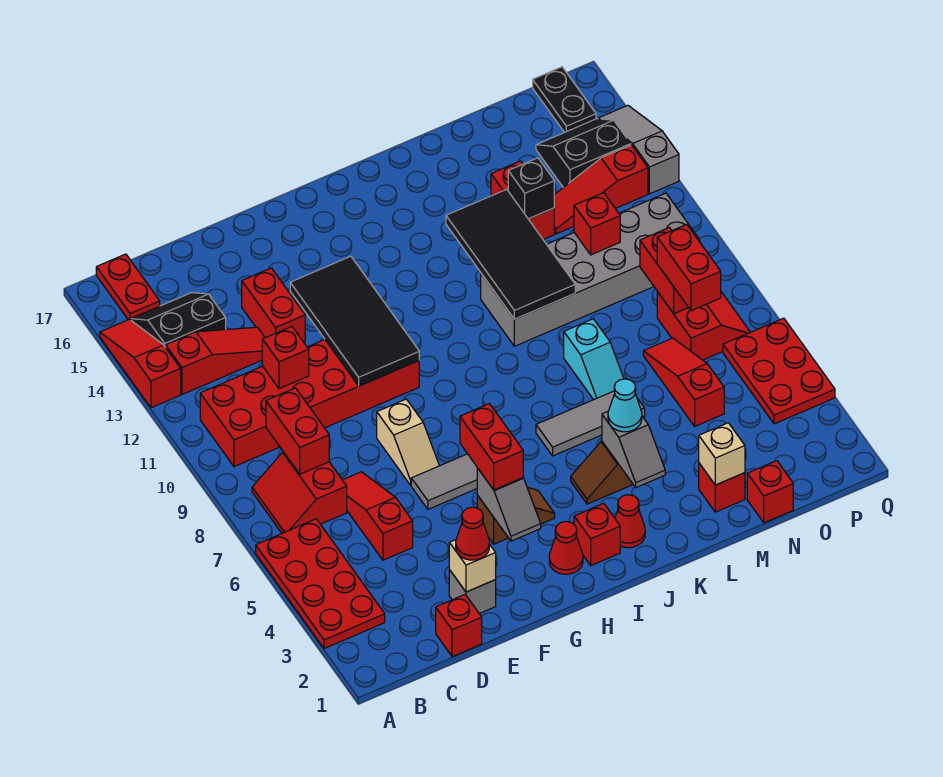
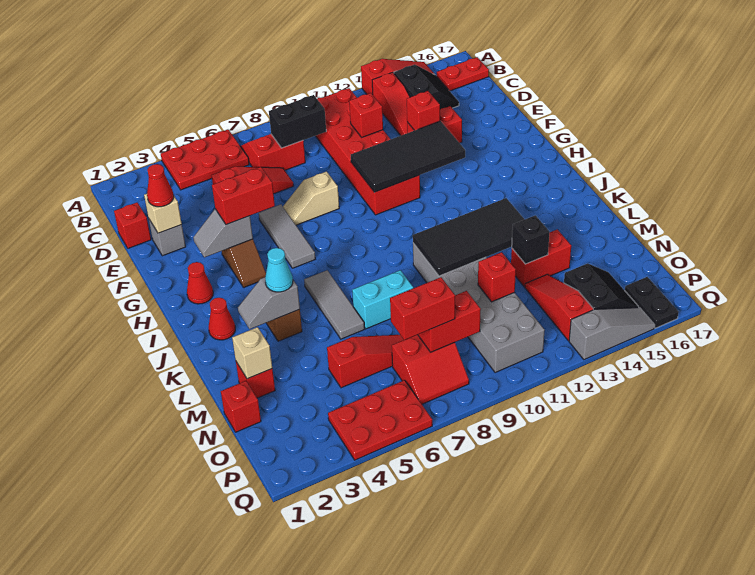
red 2x4 plate [256,519,385,649] -> red 2x3 plate [161,129,249,190]
red 1x2 brick [266,388,329,474] -> black 1x2 brick [269,95,326,148]
red 1x1 brick [574,503,620,565] -> red 1x1 brick moved to [407,91,440,130]
cyan 1x2 slope [564,319,624,400] -> cyan 1x2 brick [352,270,413,329]
black 1x2 plate [533,67,596,132] -> black 1x2 plate turned to [625,277,678,328]

